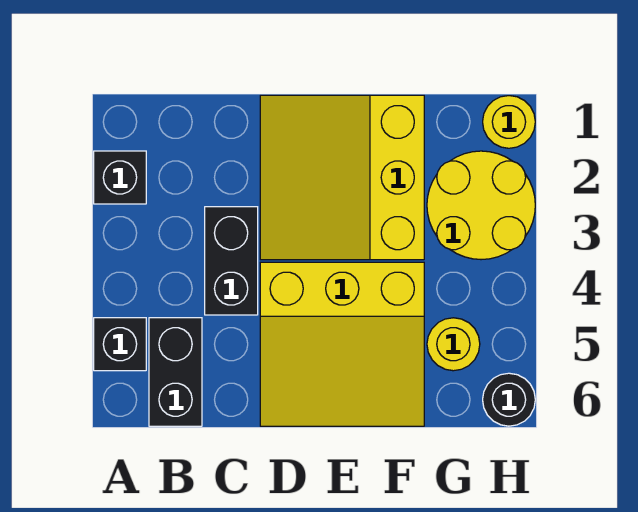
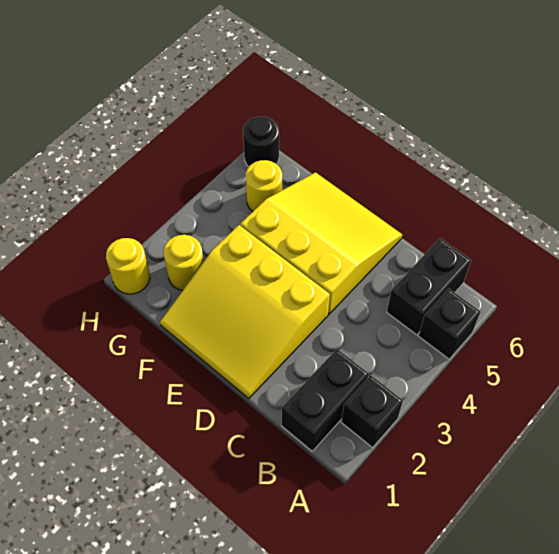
black 1x2 brick [205,207,258,315] -> black 1x2 brick moved to [282,349,369,451]
yellow 3x3 slope [260,95,424,260] -> yellow 3x3 slope turned to [160,225,330,398]
yellow 2x2 round brick [427,151,535,260] -> yellow 1x1 round brick [164,235,204,291]

